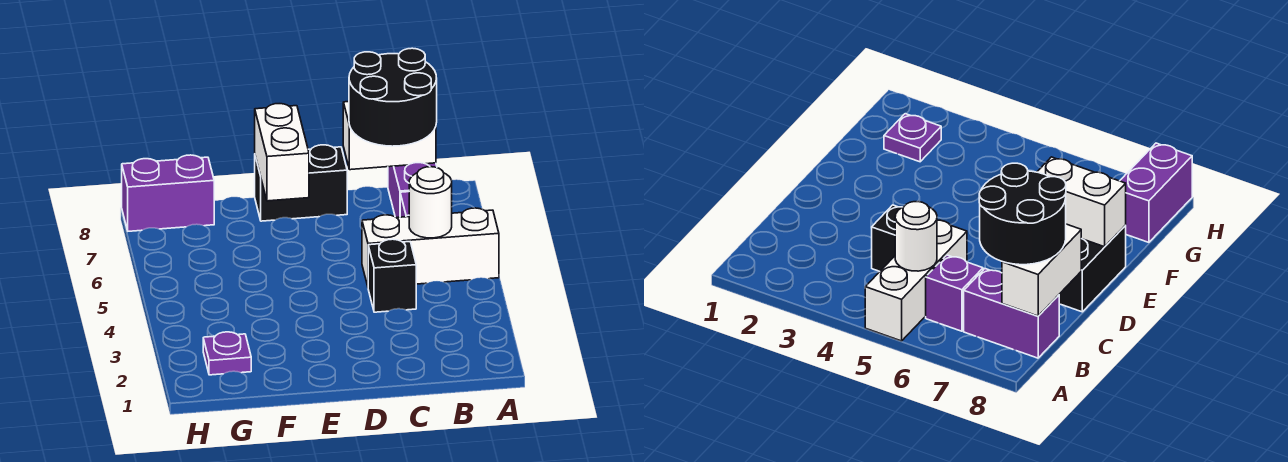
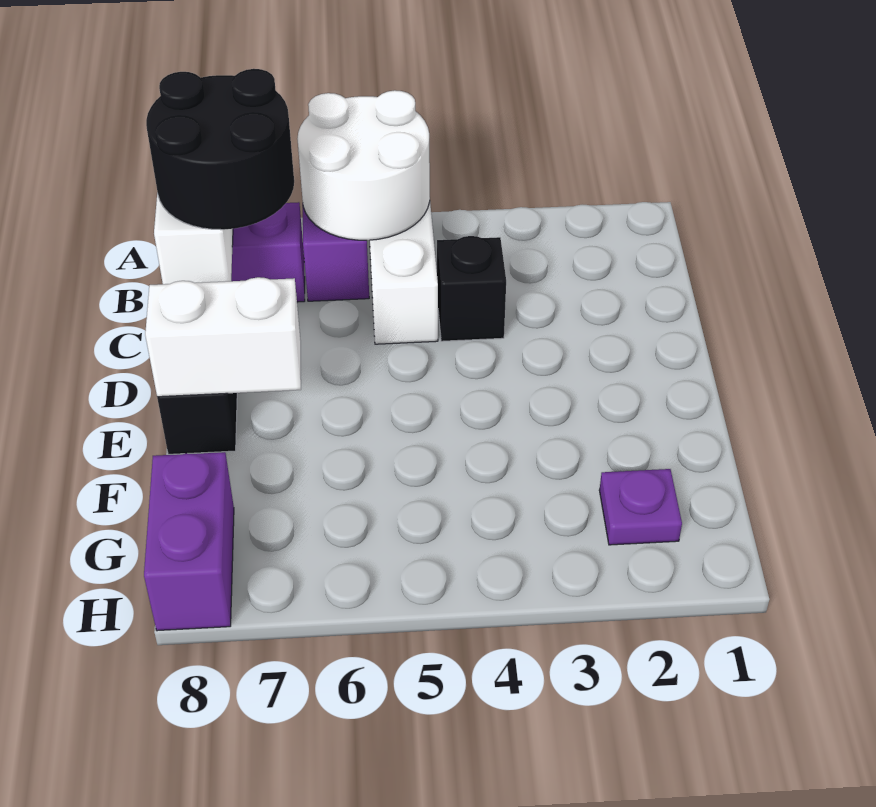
white 1x1 round brick [409,167,452,238] -> white 2x2 round brick [297,90,430,240]

